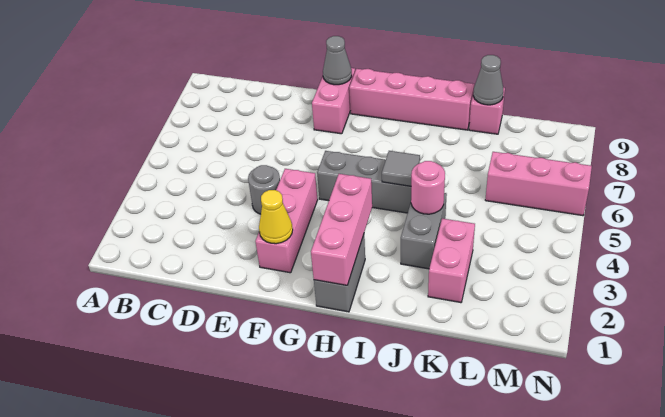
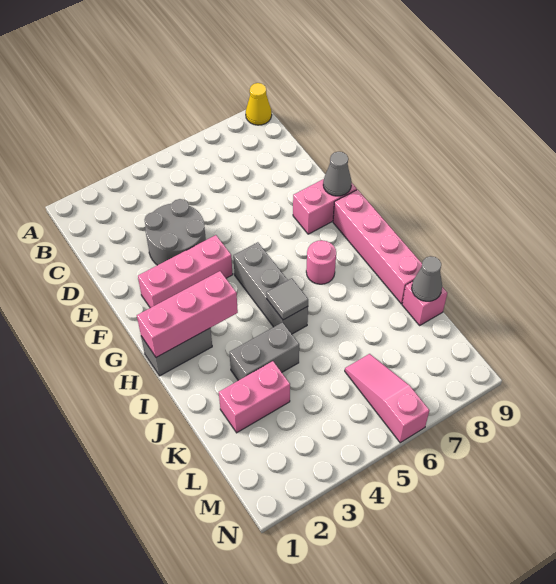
grey 1x1 round brick [248,165,280,214] -> grey 2x2 round brick [145,199,206,265]
yellow 1x1 cone [259,190,293,244] -> yellow 1x1 cone moved to [246,83,272,125]
pink 1x1 round brick [411,161,445,214] -> pink 1x1 round brick moved to [306,240,336,284]
pink 1x3 brick [485,152,592,216] -> pink 1x3 slope [345,354,429,443]

